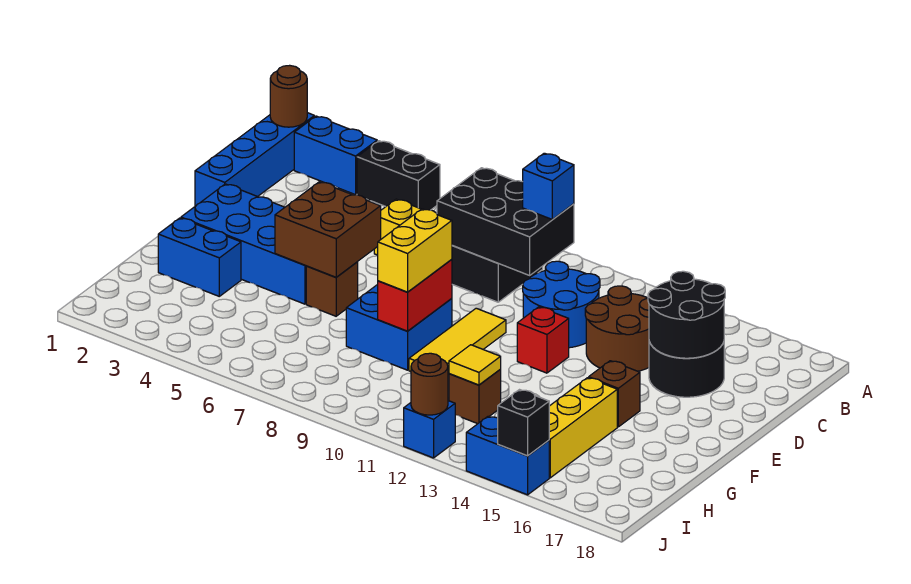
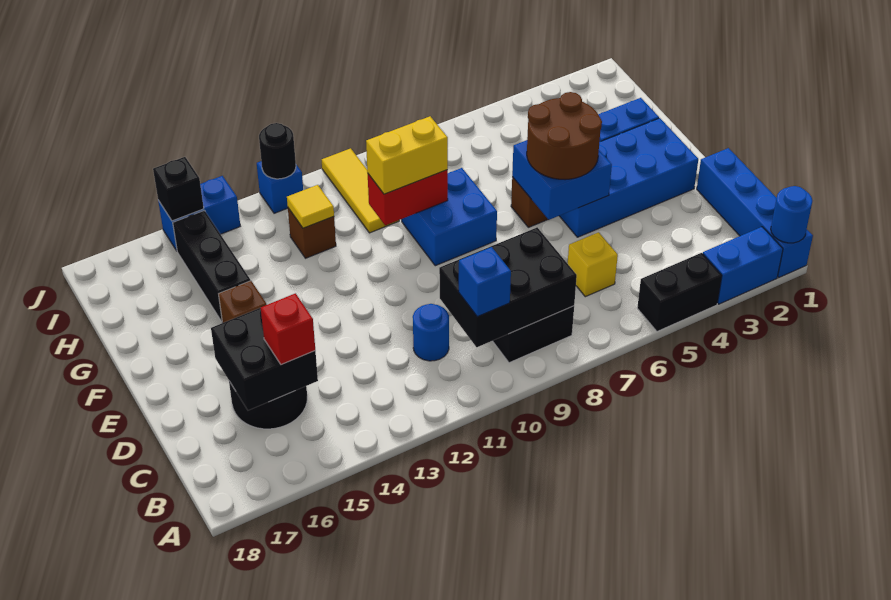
brown 1x1 round brick [270,65,307,127] -> blue 1x1 round brick [771,186,812,243]
blue 2x2 round brick [523,261,600,348] -> blue 1x1 round brick [413,304,449,361]
brown 2x2 round brick [585,286,649,371] -> brown 2x2 round brick moved to [527,92,602,180]
black 2x2 round brick [648,271,725,358] -> black 2x2 brick [211,308,318,410]
brown 2x2 brick [275,182,381,277] -> blue 2x2 brick [512,140,612,220]
yellow 1x3 tile [409,308,506,375] -> yellow 1x3 tile moved to [322,148,399,233]
red 1x1 brick [517,307,569,373] -> red 1x1 brick moved to [261,293,315,365]
red 1x2 brick [378,260,452,331] -> red 1x2 brick turned to [368,170,448,225]
yellow 1x2 brick [378,209,452,292] -> yellow 1x2 brick turned to [366,116,448,194]
yellow 1x3 brick [549,378,617,478] -> black 1x3 brick [173,210,251,321]
brown 1x1 round brick [411,353,448,415] -> black 1x1 round brick [259,123,296,179]

